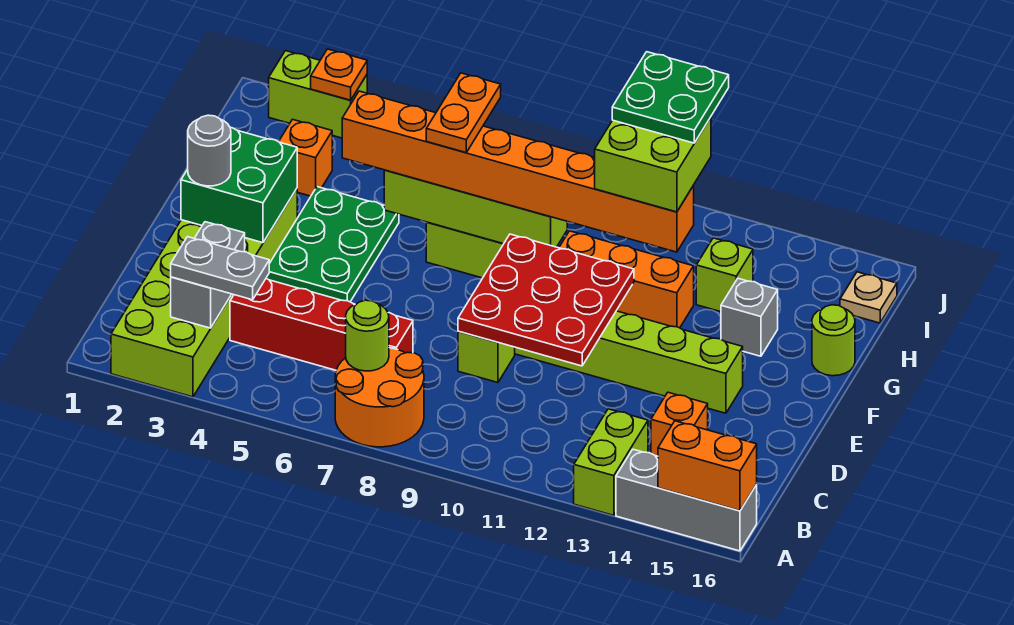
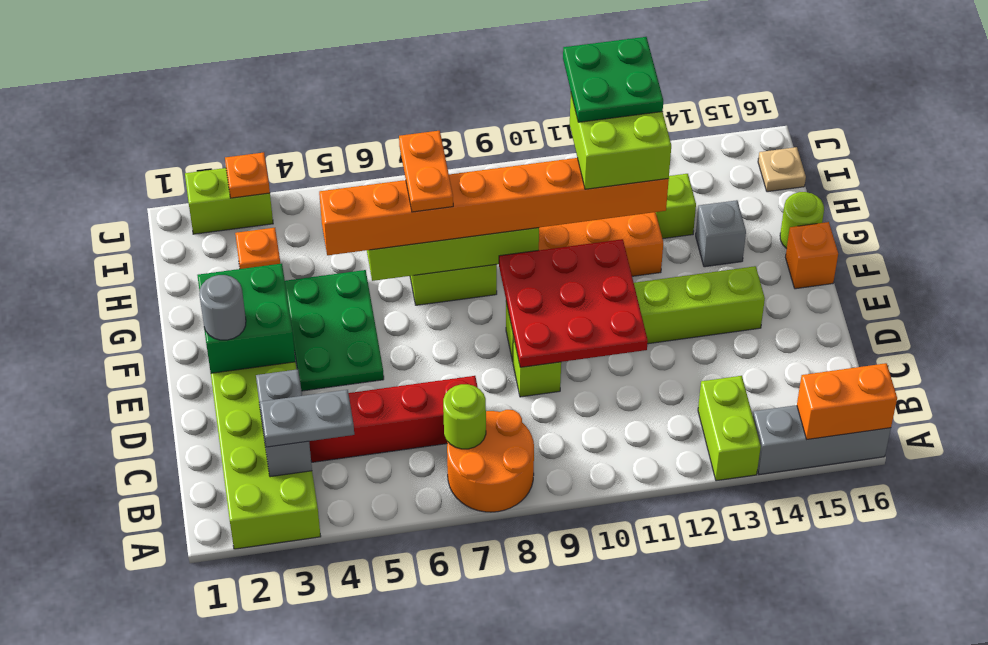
orange 1x1 brick [651,392,708,456] -> orange 1x1 brick moved to [785,222,838,289]

